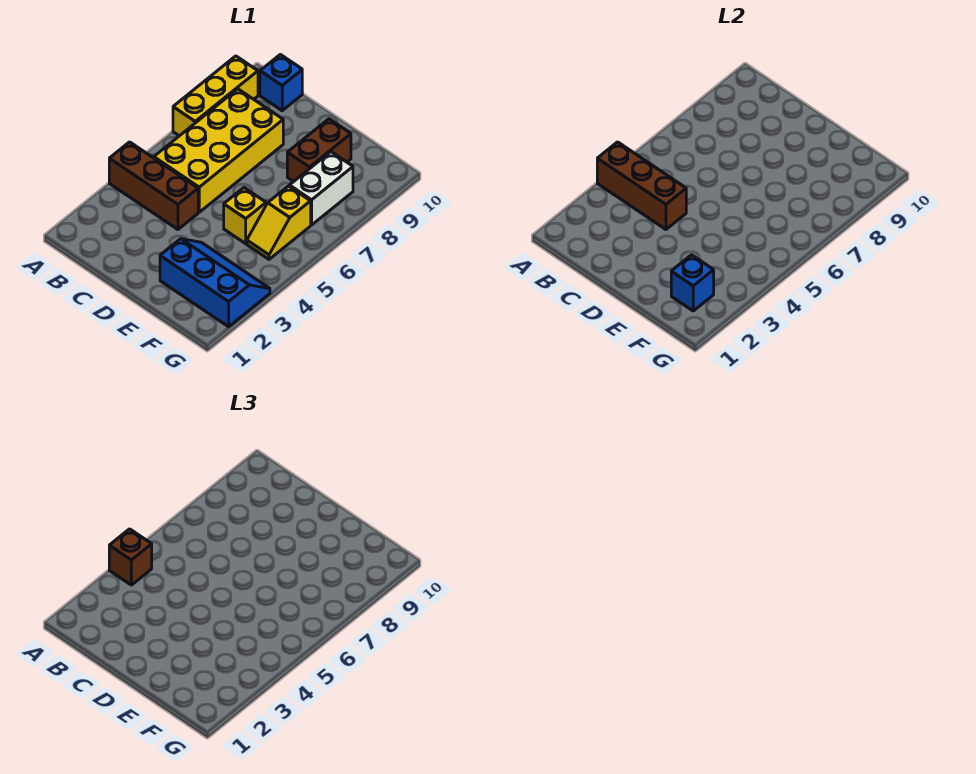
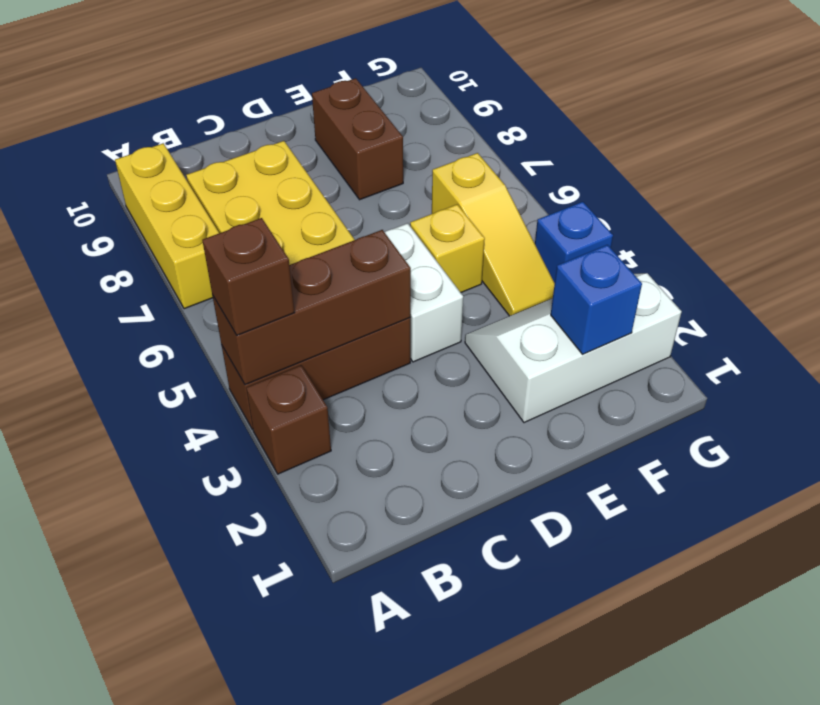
none -> brown 1x1 brick [246,365,331,474]
blue 1x1 brick [260,54,302,111] -> blue 1x1 brick moved to [535,202,613,283]
blue 2x3 slope [160,239,270,327] -> white 2x3 slope [465,273,681,423]
yellow 1x2 slope [247,186,311,259] -> yellow 1x3 slope [432,153,555,316]
white 1x2 brick [289,152,353,225] -> white 1x2 brick moved to [385,223,463,362]

